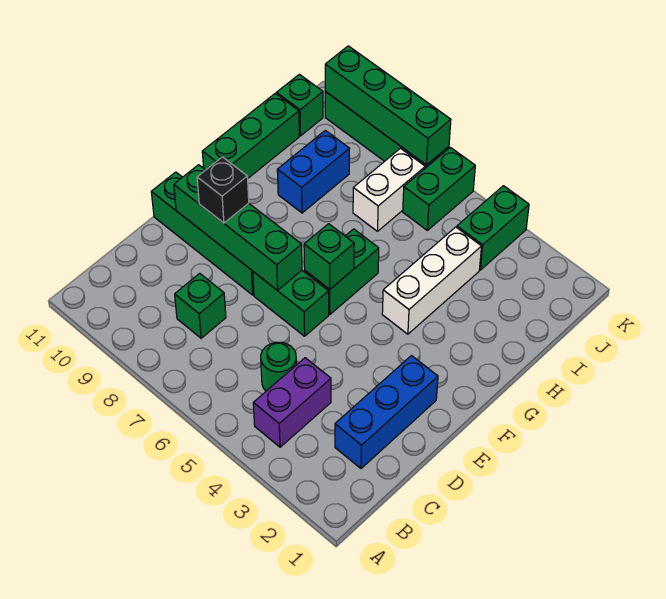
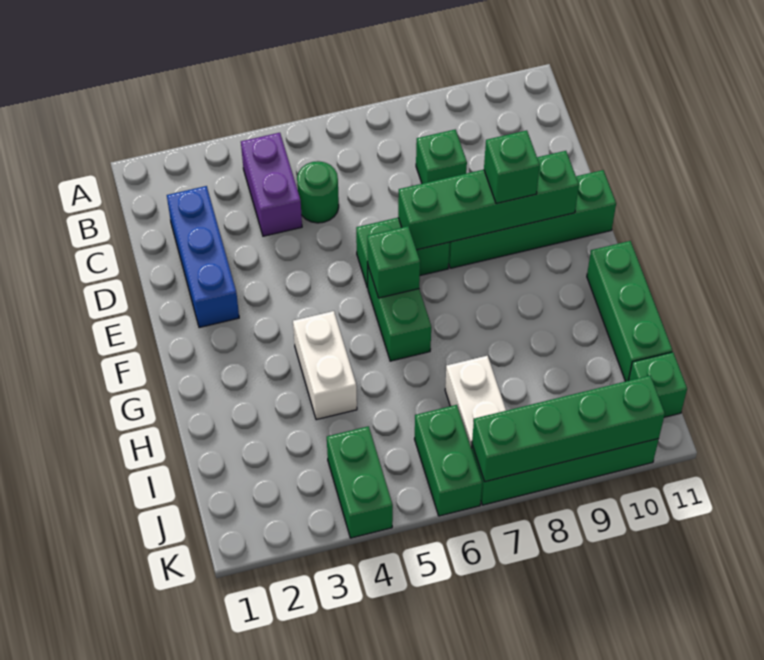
black 1x1 brick [197,157,249,223] -> green 1x1 brick [484,130,540,204]
white 1x3 brick [382,227,482,334] -> white 1x2 brick [293,311,357,420]
blue 1x2 brick [277,130,349,213] -> none

